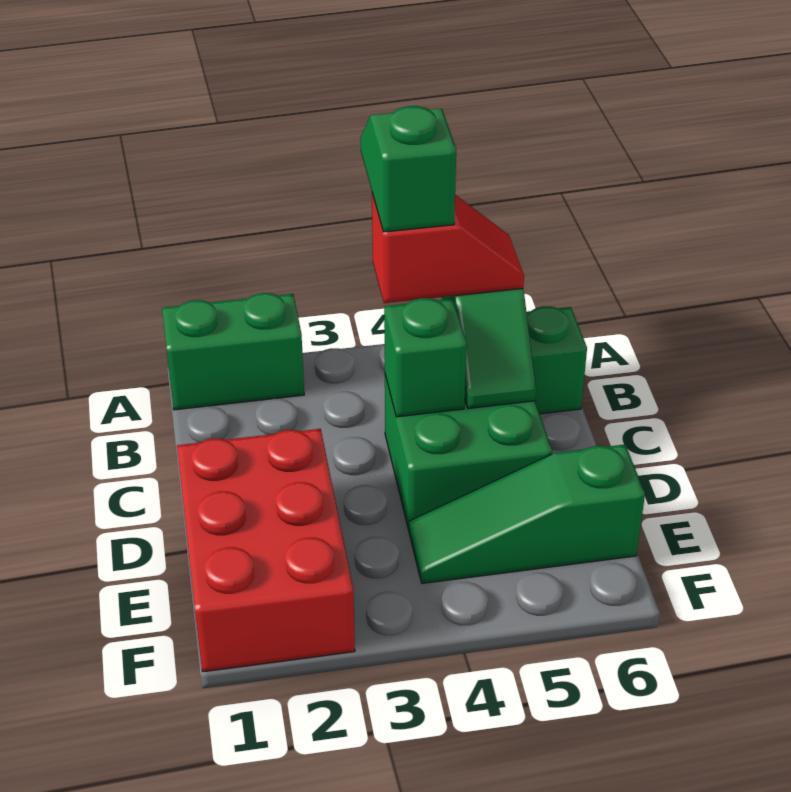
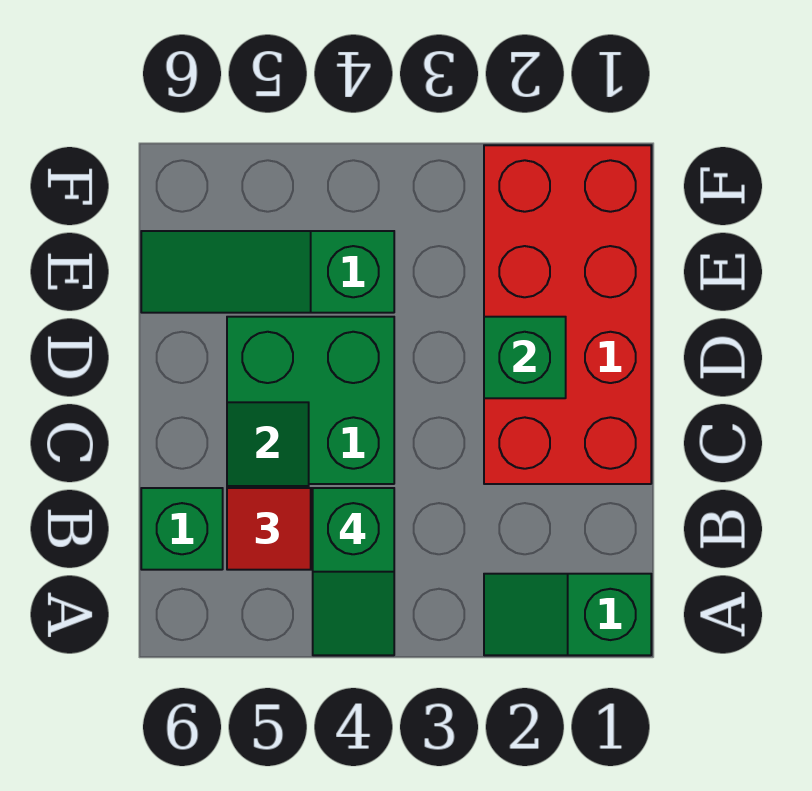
green 1x2 brick [162,293,304,410] -> green 1x2 slope [484,574,651,655]
green 1x1 brick [384,298,467,417] -> green 1x1 brick moved to [484,317,566,398]
red 2x3 brick [177,429,355,672] -> red 2x4 brick [484,145,651,484]
green 1x3 slope [409,445,645,583] -> green 1x3 slope turned to [141,231,394,313]

